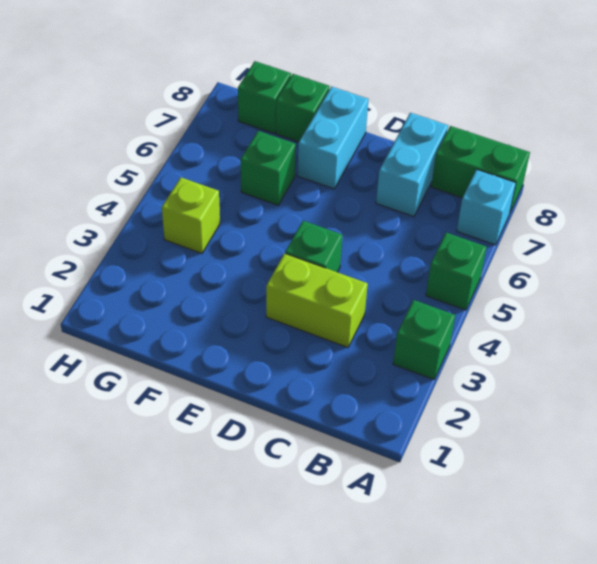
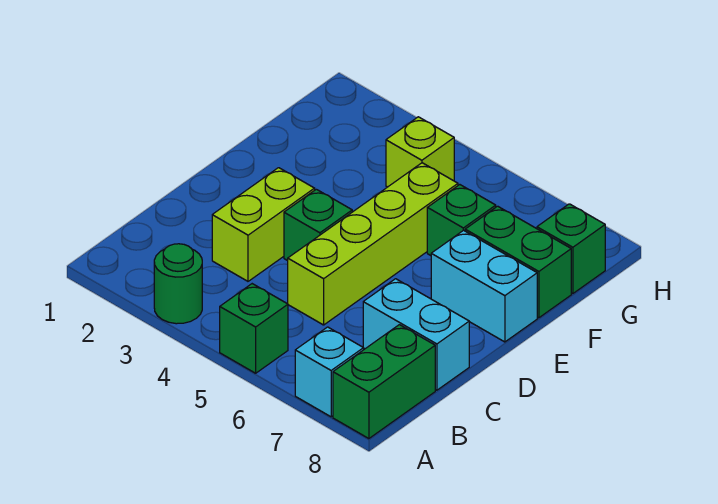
green 1x1 brick [393,300,455,379] -> green 1x1 round brick [154,244,202,324]
none -> lime 1x4 brick [288,163,458,325]
green 1x1 brick [276,74,330,142] -> green 1x2 brick [465,206,571,318]

